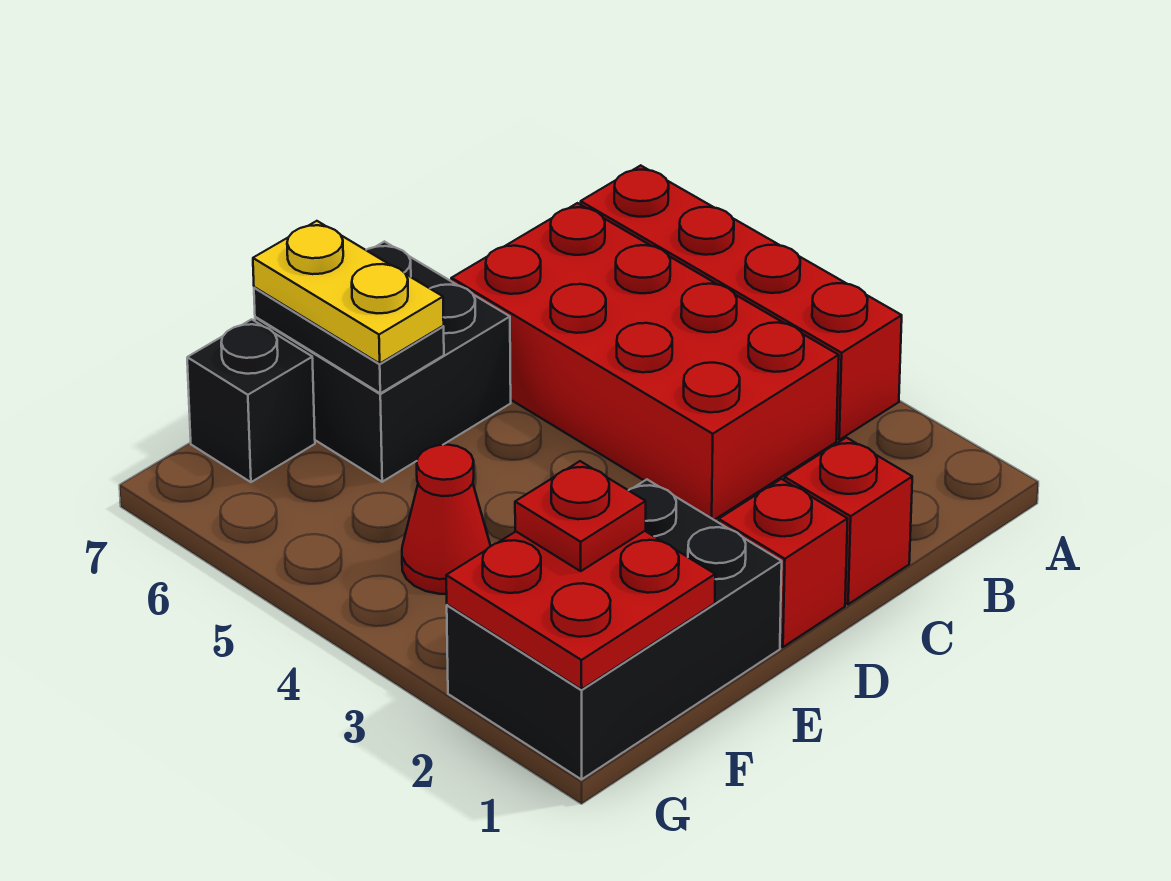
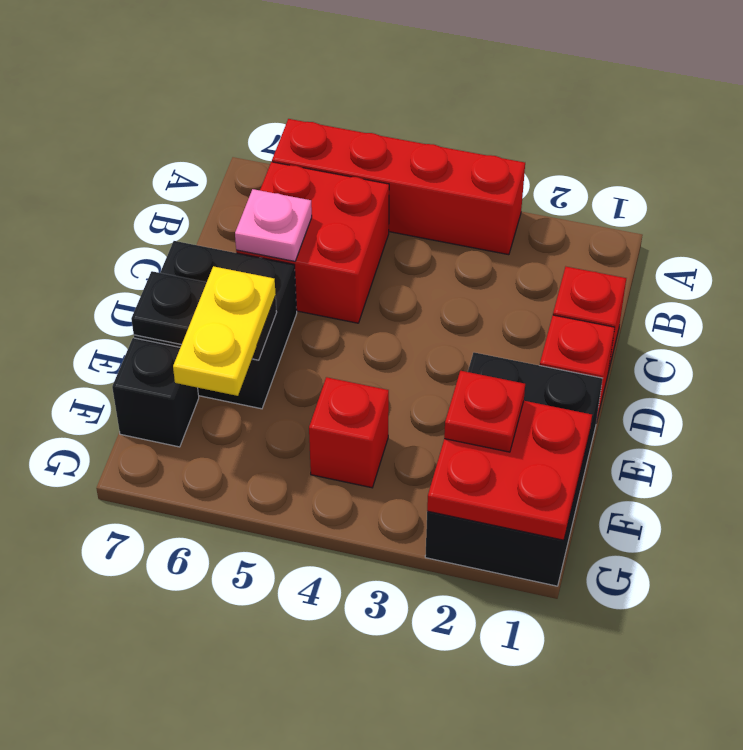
red 2x4 brick [451,203,839,520] -> red 2x2 brick [236,162,389,323]
none -> pink 1x1 plate [235,189,312,261]
yellow 1x2 plate [253,221,444,363] -> yellow 1x2 plate turned to [173,266,276,396]
red 1x1 cone [402,445,491,594] -> red 1x1 brick [309,377,389,488]

